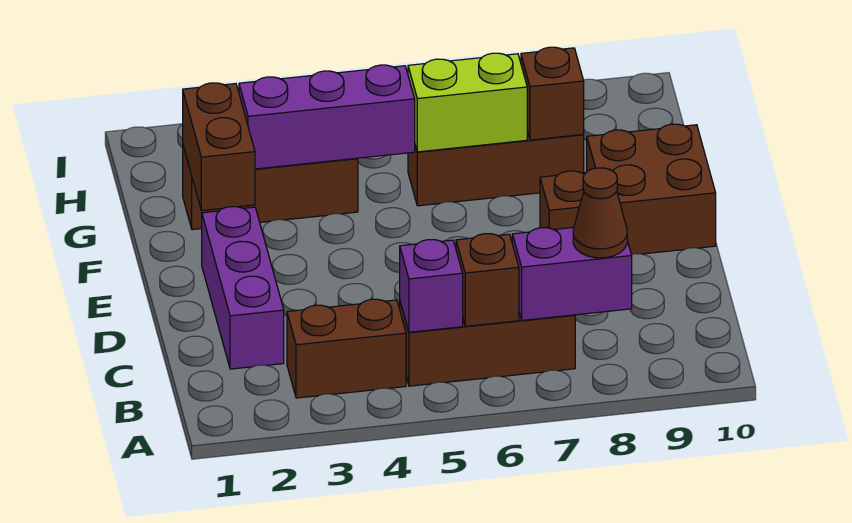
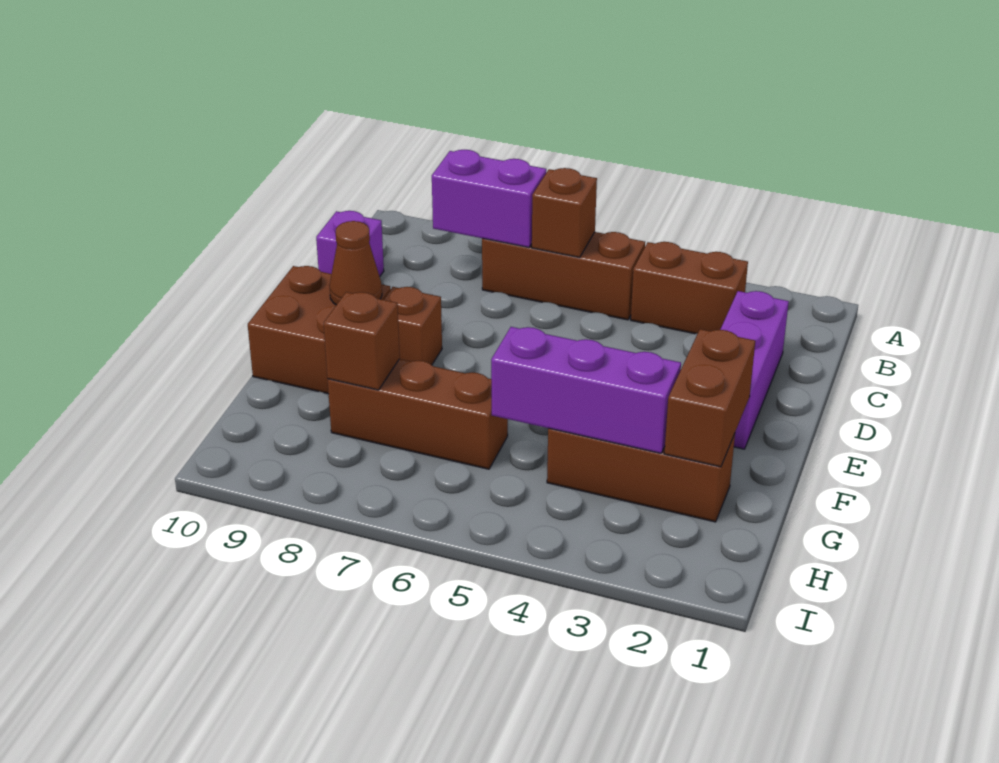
purple 1x1 brick [400,240,463,332] -> purple 1x1 brick moved to [316,211,384,276]
brown 1x1 cone [573,168,627,258] -> brown 1x1 cone moved to [329,221,382,305]
lime 1x2 brick [408,53,527,152] -> none

